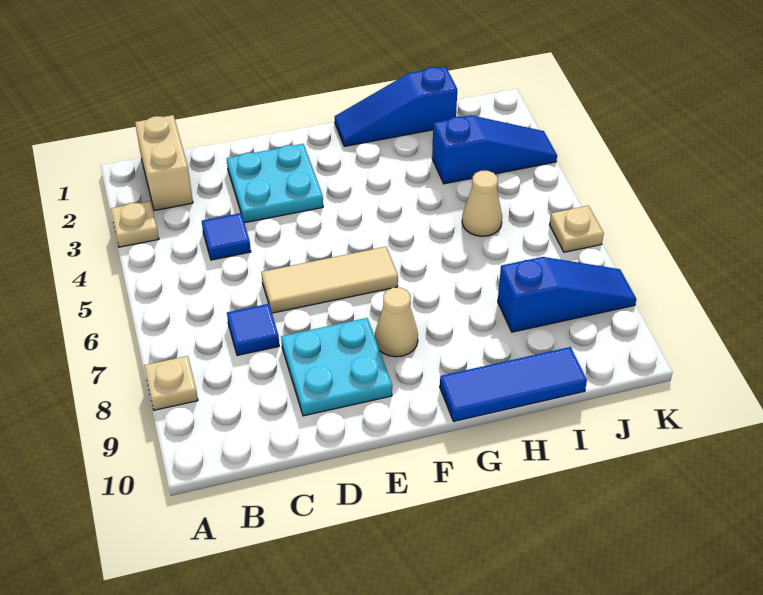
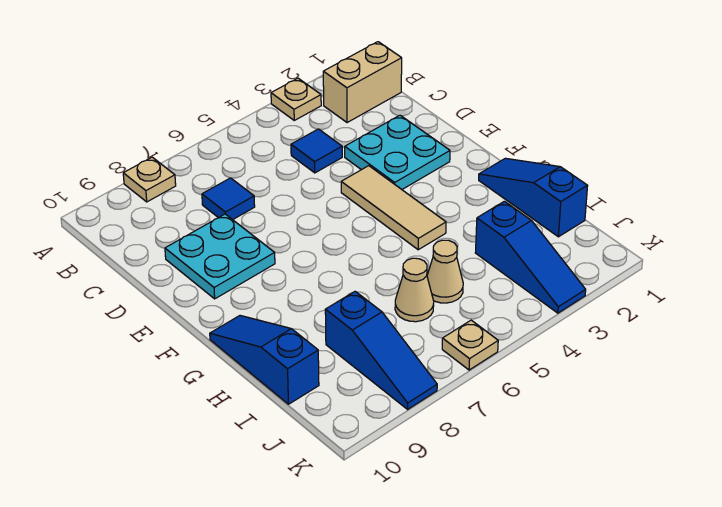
tan 1x3 tile [261,247,398,313] -> tan 1x3 tile moved to [341,166,446,250]
tan 1x1 cone [375,288,418,357] -> tan 1x1 cone moved to [395,258,434,322]
blue 1x3 tile [440,347,587,421] -> blue 1x3 slope [210,316,319,404]

